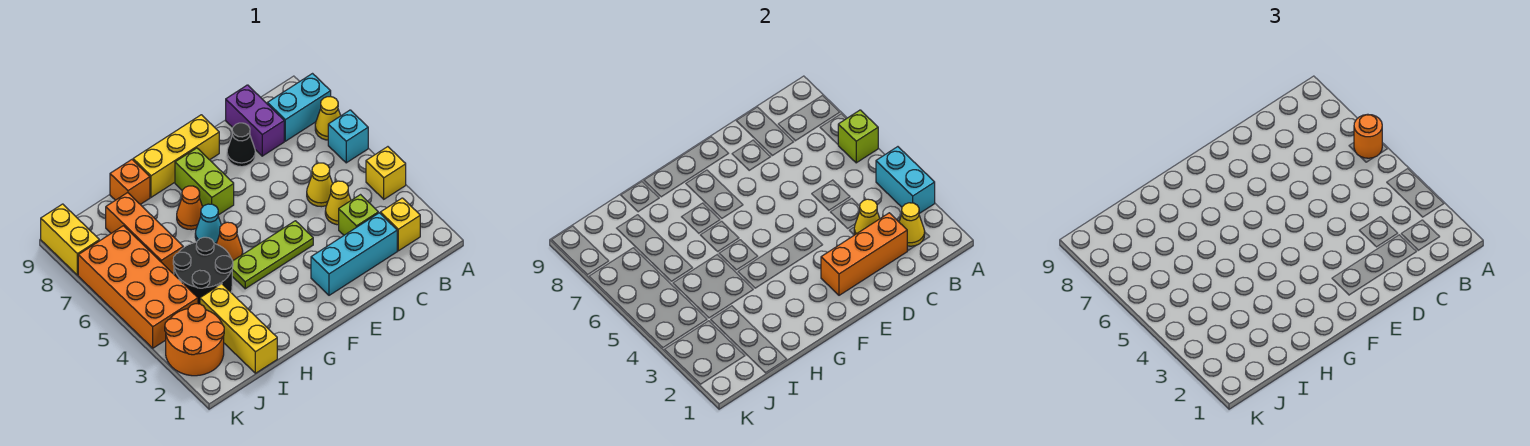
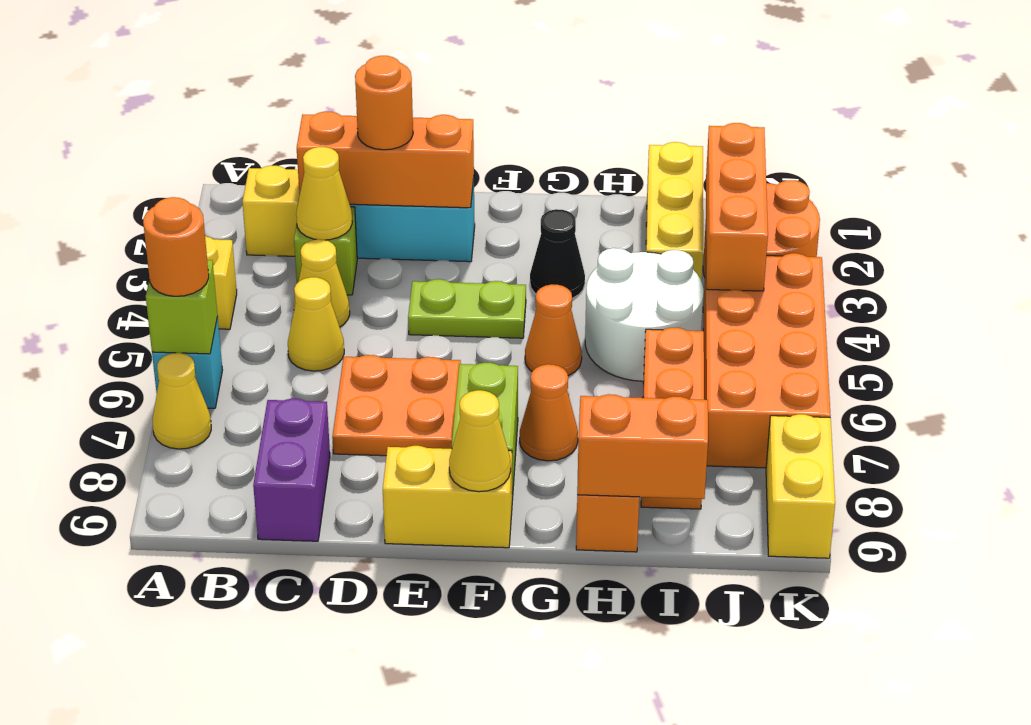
cyan 1x2 brick [876,147,935,213] -> none
cyan 1x2 brick [267,74,331,141] -> none
yellow 1x1 cone [899,203,925,246] -> yellow 1x1 cone moved to [449,390,511,492]
none -> orange 1x1 round brick [355,56,413,150]
none -> orange 2x2 plate [332,355,461,456]
black 1x1 cone [227,123,255,167] -> black 1x1 cone moved to [530,209,585,298]
lime 1x3 plate [232,221,313,289] -> lime 1x2 plate [408,279,526,338]
yellow 1x3 brick [133,115,219,197] -> yellow 1x2 brick [383,446,512,548]
cyan 1x1 cone [195,204,221,244] -> none
black 2x2 round brick [173,237,233,304] -> white 2x2 round brick [585,248,703,381]
none -> orange 1x2 brick [577,394,708,499]
none -> orange 1x3 brick [706,123,768,291]

